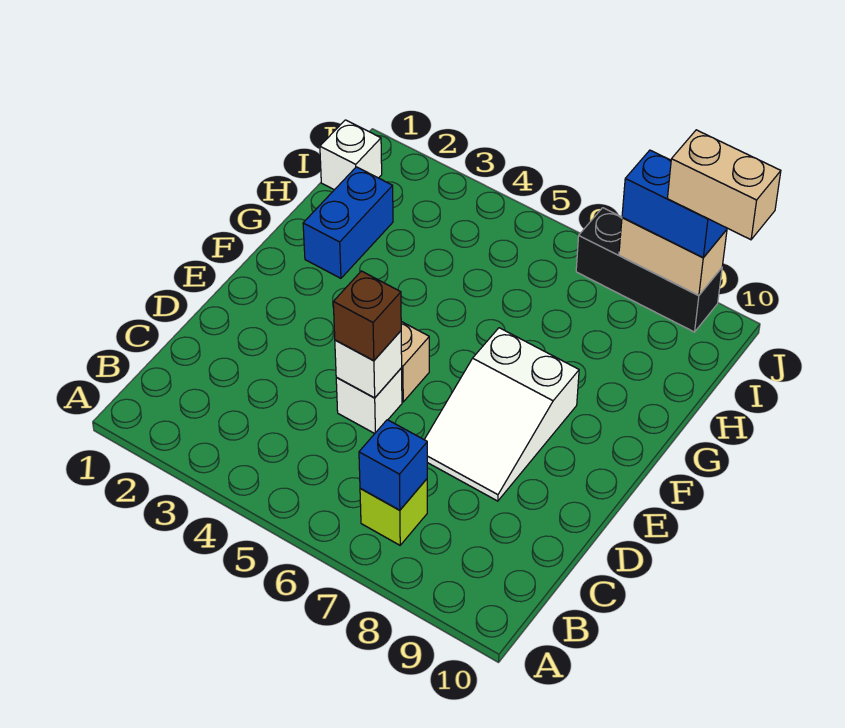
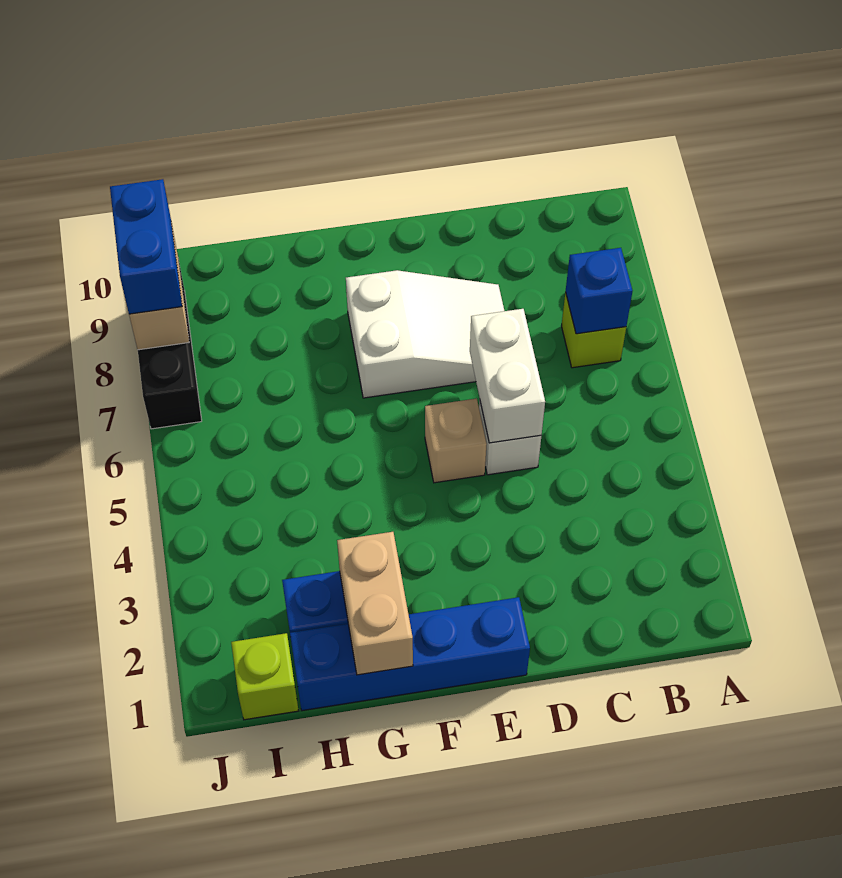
white 1x1 brick [335,331,402,398] -> white 1x2 brick [470,309,545,443]
brown 1x1 brick [333,271,401,361] -> none
none -> blue 1x4 brick [290,597,530,711]
white 1x1 brick [320,120,382,190] -> lime 1x1 brick [231,633,299,720]
tan 1x2 brick [667,130,781,240] -> tan 1x2 brick moved to [337,532,413,675]

